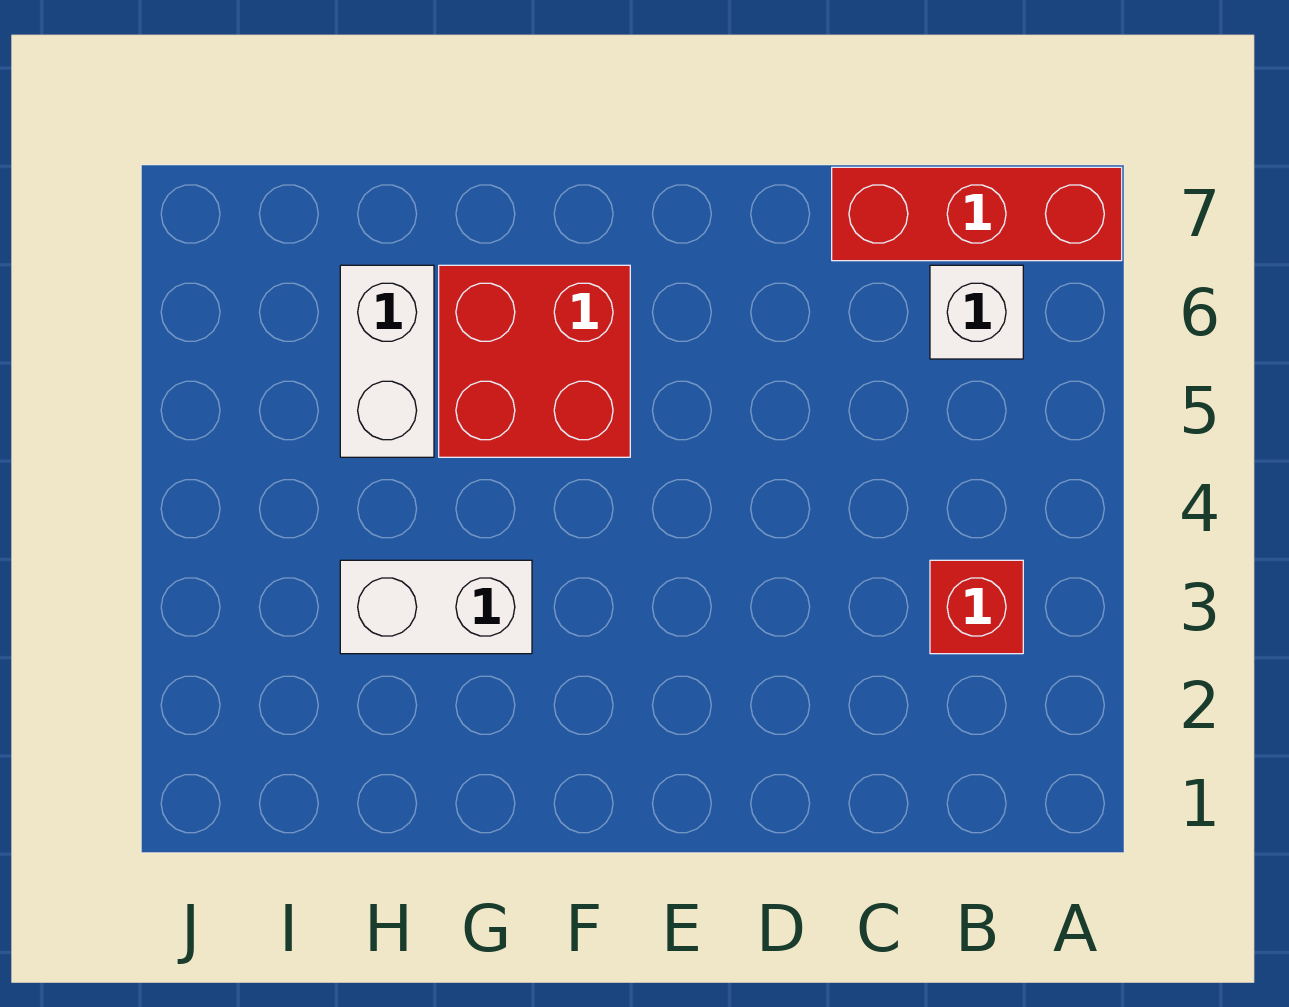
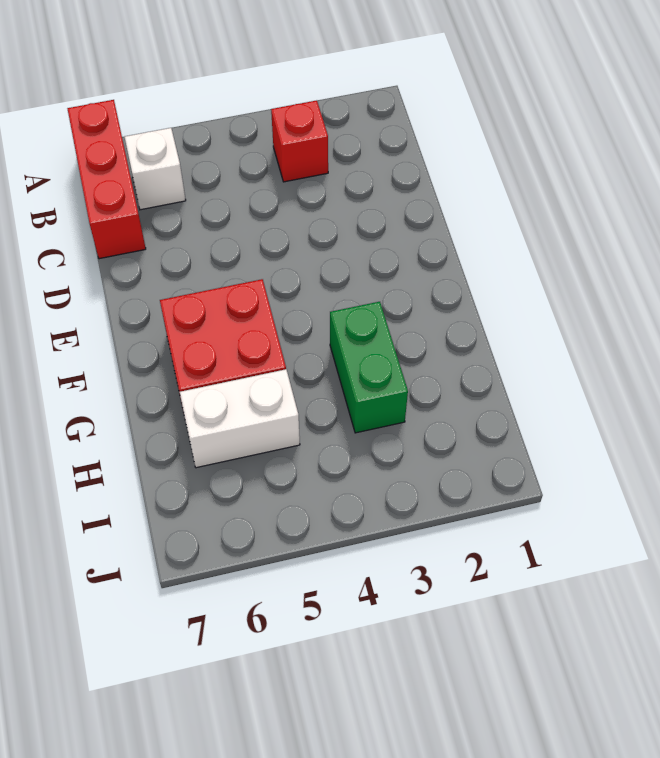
white 1x2 brick [340,560,532,654] -> green 1x2 brick [330,302,408,433]

